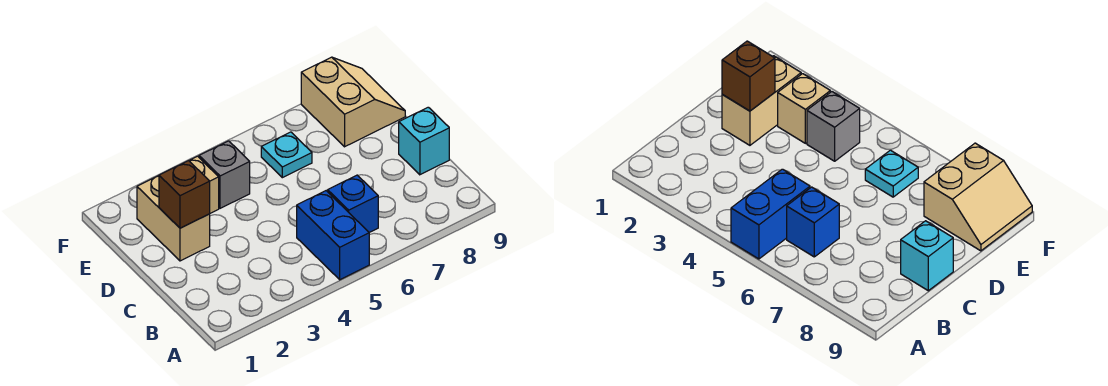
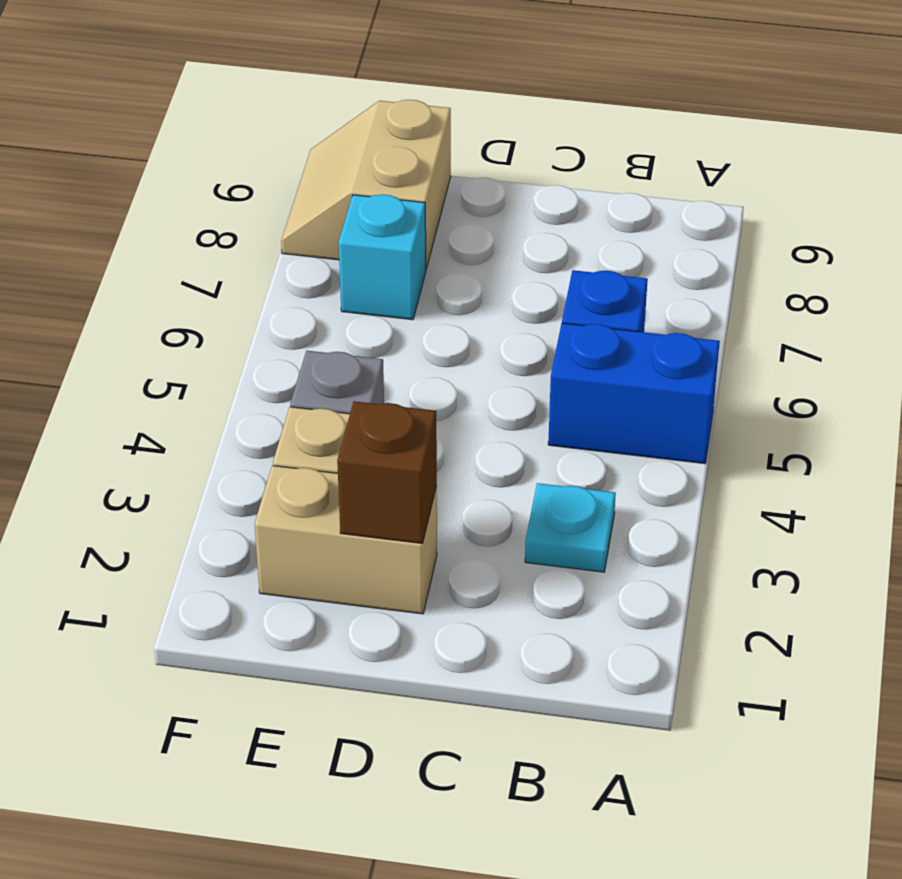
cyan 1x1 brick [399,107,449,175] -> cyan 1x1 brick moved to [339,194,426,320]
cyan 1x1 plate [261,132,312,178] -> cyan 1x1 plate moved to [525,483,616,572]
tan 2x2 slope [301,57,405,147] -> tan 2x2 slope turned to [281,100,451,269]

